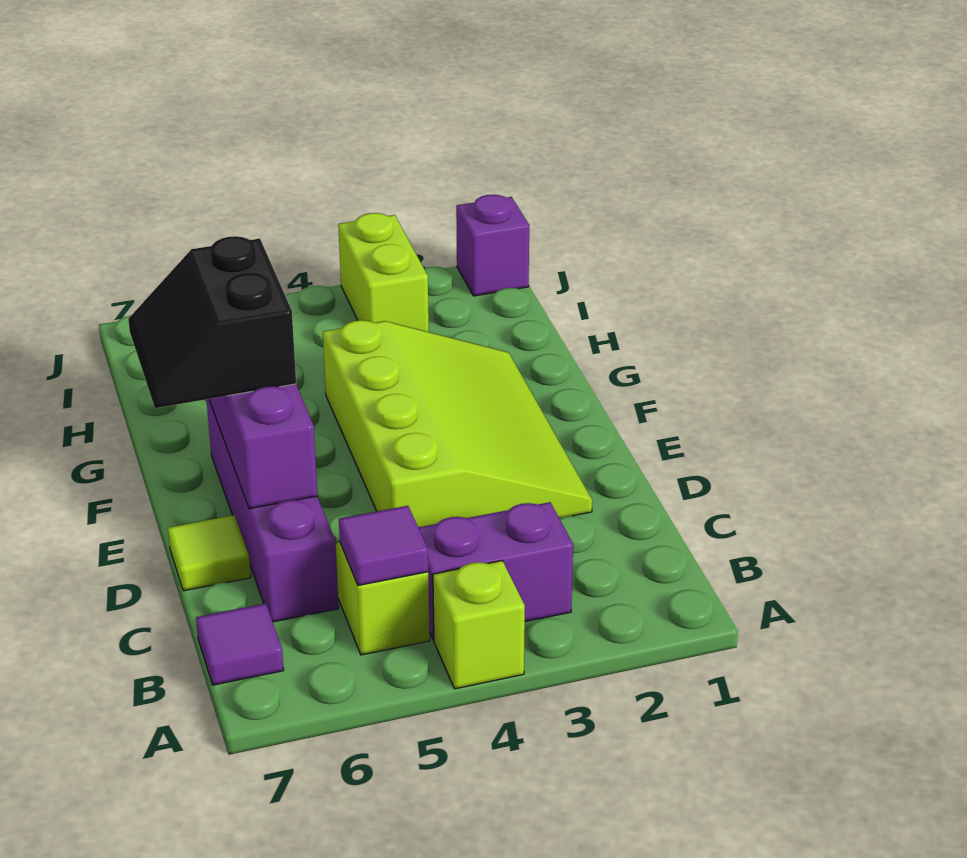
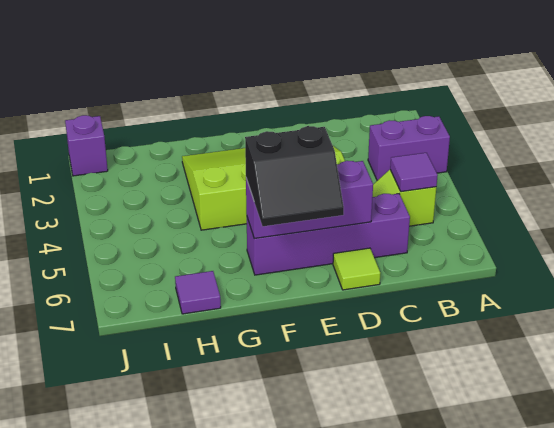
lime 1x1 brick [433,561,525,689] -> none
purple 1x2 brick [418,502,573,640] -> purple 1x2 brick turned to [368,116,450,180]
purple 1x1 tile [196,603,284,685] -> purple 1x1 tile moved to [175,271,221,314]
lime 1x2 brick [338,213,429,332] -> none

